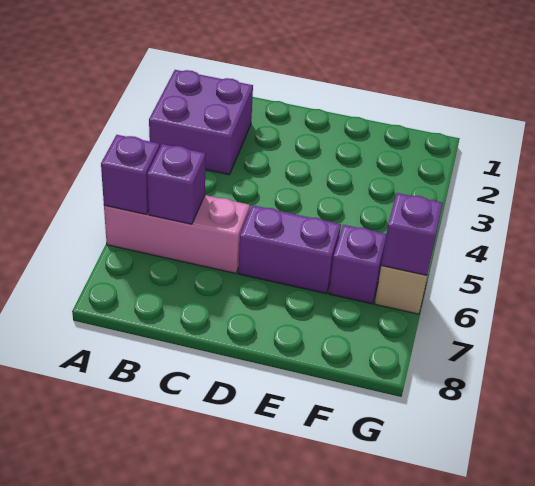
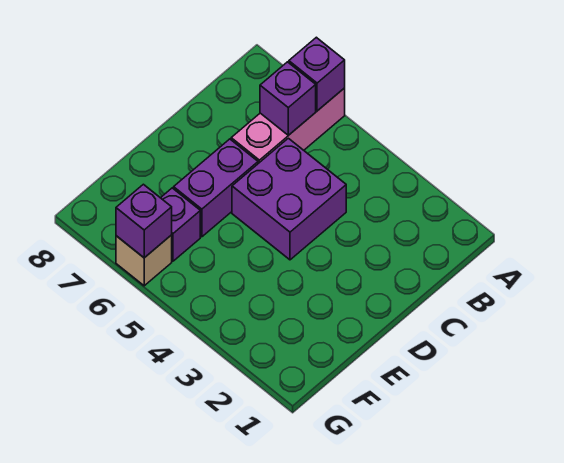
purple 2x2 brick [149,70,253,175] -> purple 2x2 brick moved to [232,138,346,260]

